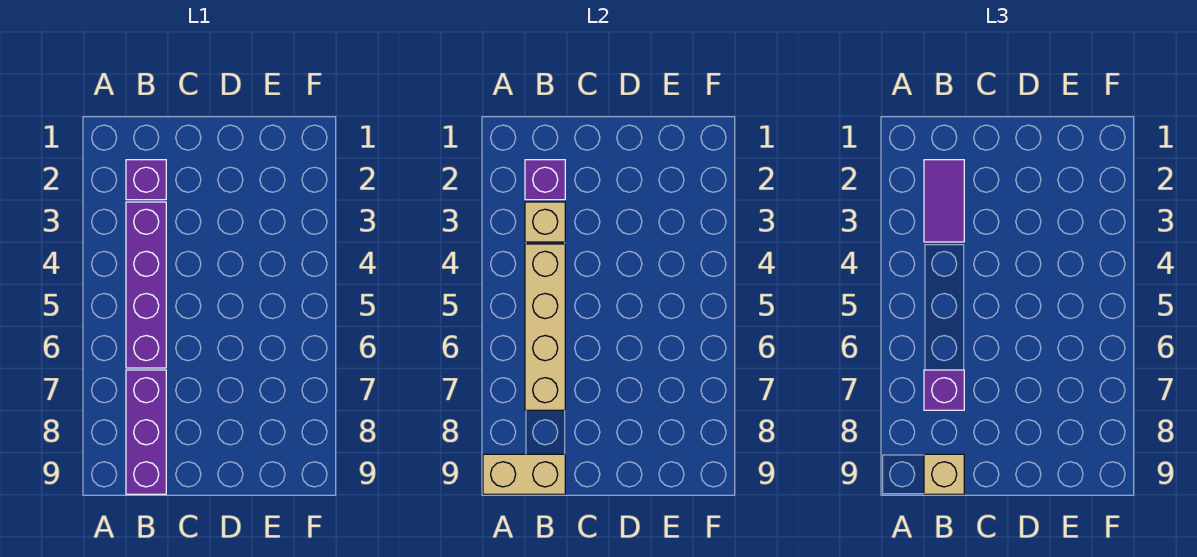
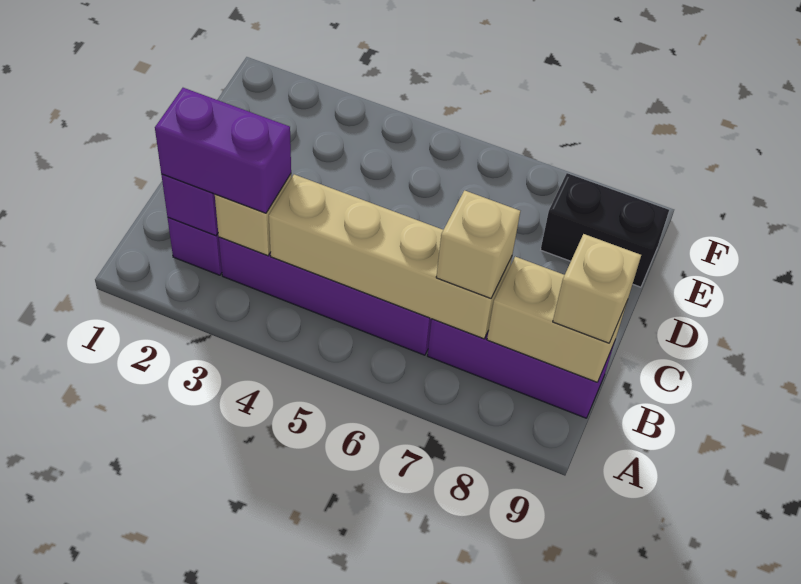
tan 1x2 brick [483,454,565,494] -> tan 1x2 brick turned to [487,257,627,382]
purple 1x2 tile [924,160,964,242] -> purple 1x2 brick [155,88,291,213]
purple 1x1 brick [924,370,964,410] -> tan 1x1 brick [436,190,520,298]
none -> black 1x2 brick [541,173,669,287]

